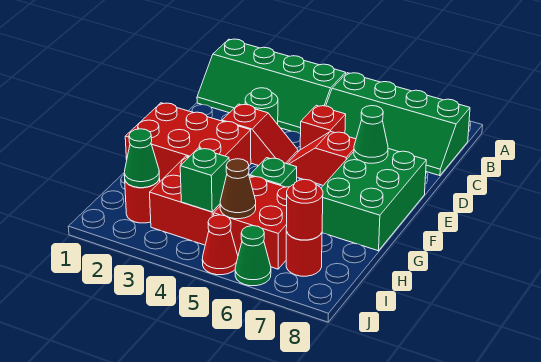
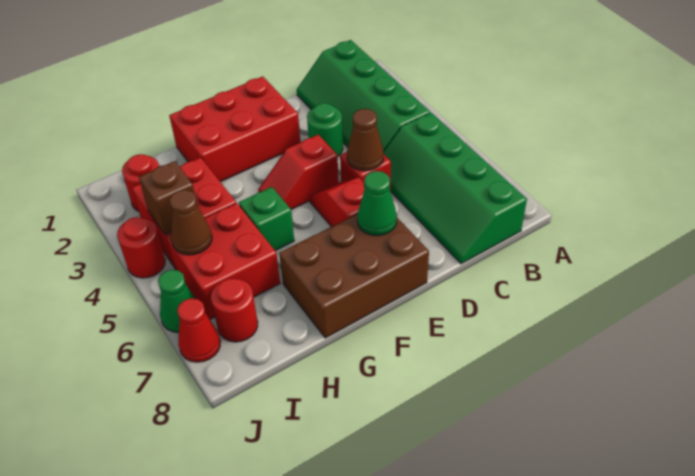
none -> brown 1x1 cone [347,109,384,171]
red 1x2 slope [222,104,298,166] -> red 1x2 slope turned to [258,135,339,210]
green 2x3 brick [321,149,426,251] -> brown 2x3 brick [279,214,429,338]
red 2x3 brick [125,103,251,181] -> red 2x3 brick turned to [169,76,300,182]
green 1x1 cone [124,129,159,188] -> none
green 1x1 brick [180,148,229,212] -> brown 1x1 brick [139,161,195,235]
red 1x1 round brick [286,179,323,240] -> red 1x1 round brick moved to [117,217,165,278]
red 1x1 cone [202,215,238,275] -> red 1x1 cone moved to [177,298,220,362]

